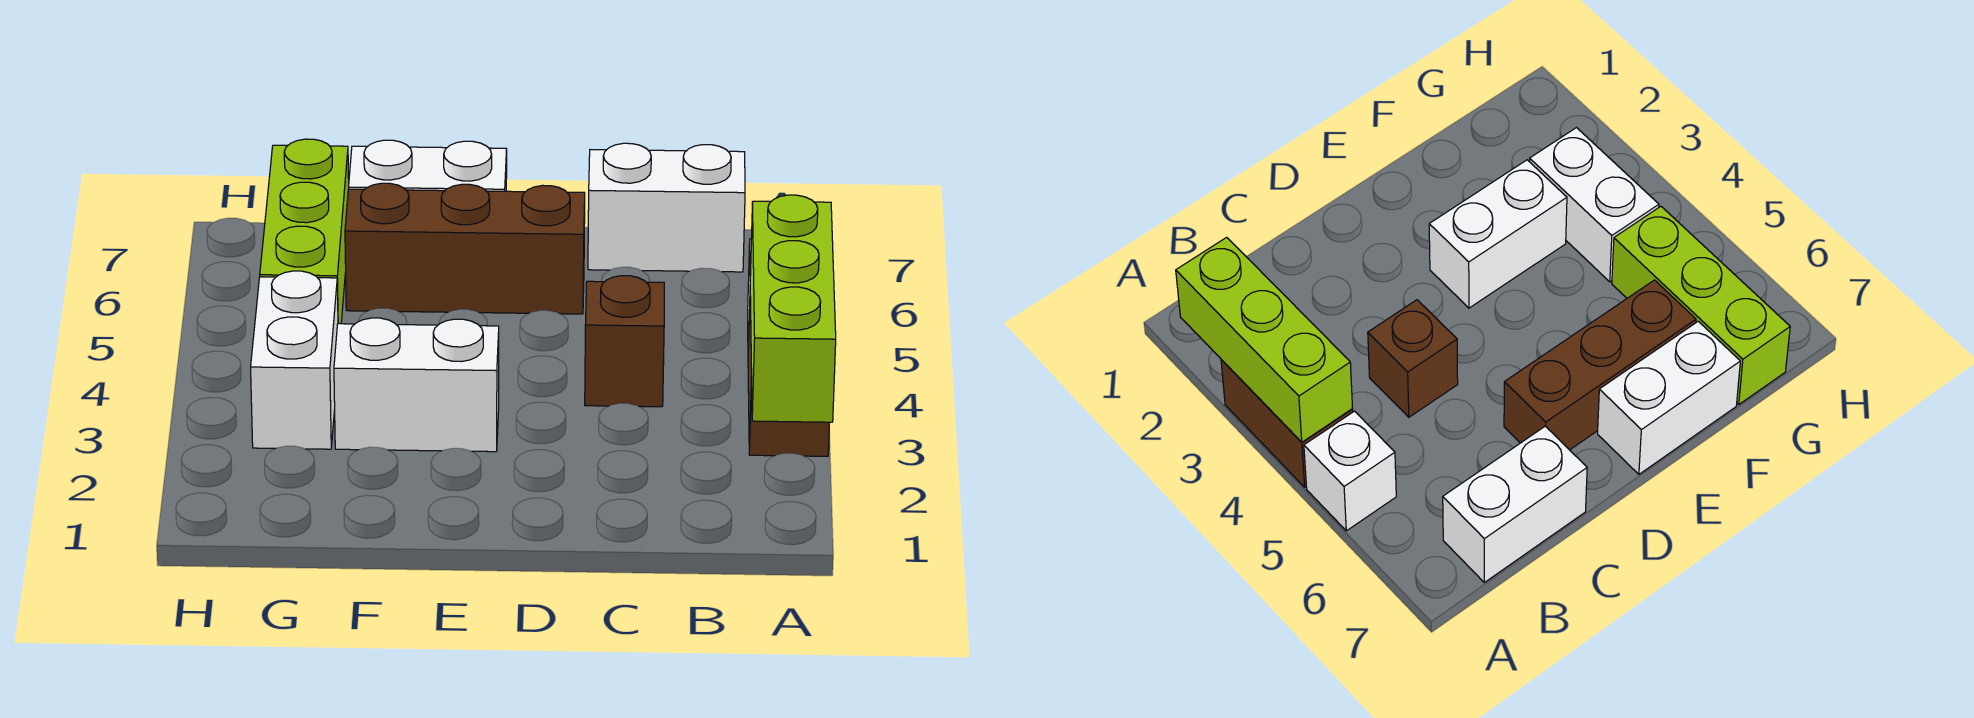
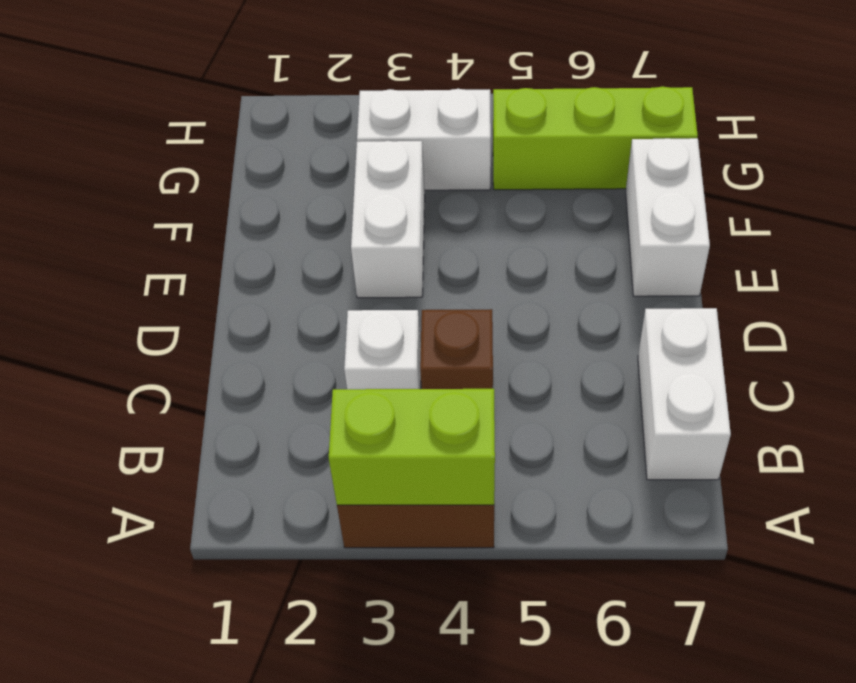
lime 1x3 brick [750,195,836,422] -> lime 1x2 brick [329,389,495,505]
white 1x1 brick [1304,411,1396,531] -> white 1x1 brick moved to [344,310,421,389]
brown 1x3 brick [345,183,585,314] -> none

